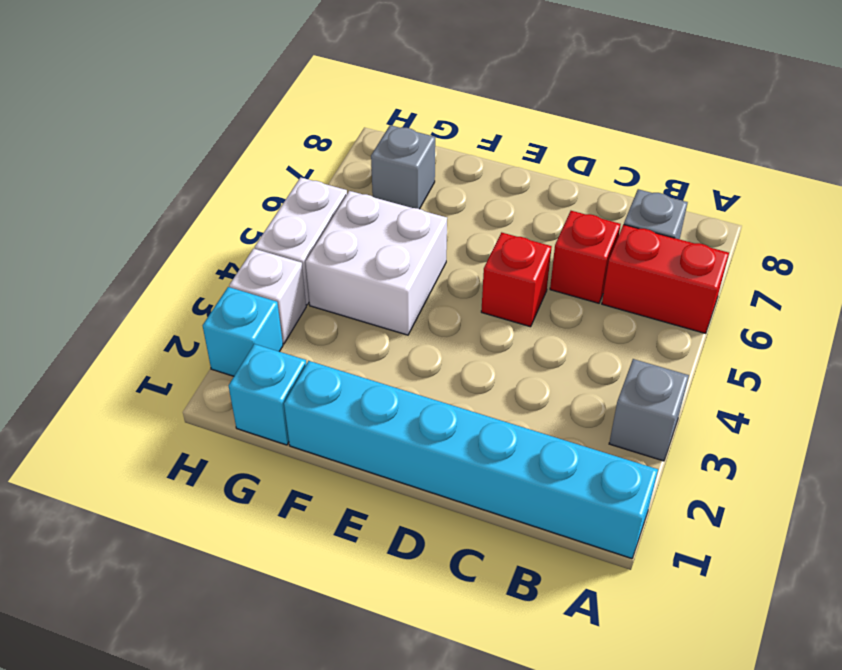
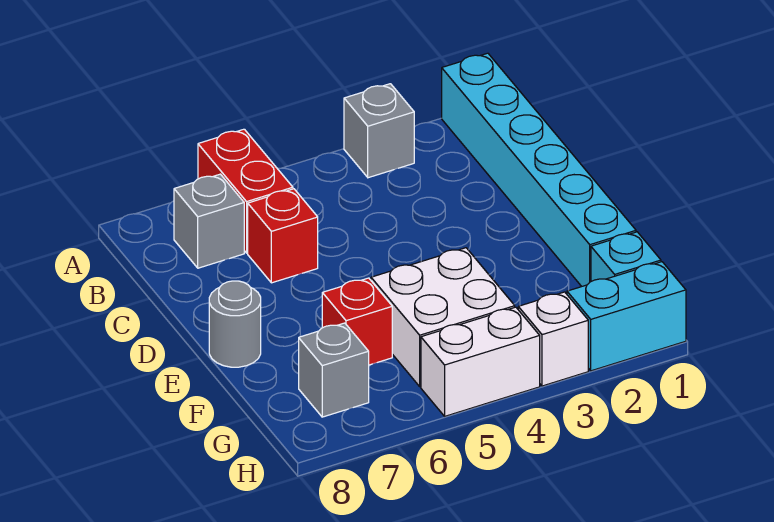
red 1x1 brick [481,232,552,327] -> red 1x1 brick moved to [322,278,392,365]
none -> grey 1x1 round brick [209,281,261,367]
cyan 1x1 brick [203,287,283,376] -> cyan 1x2 brick [567,262,686,371]

